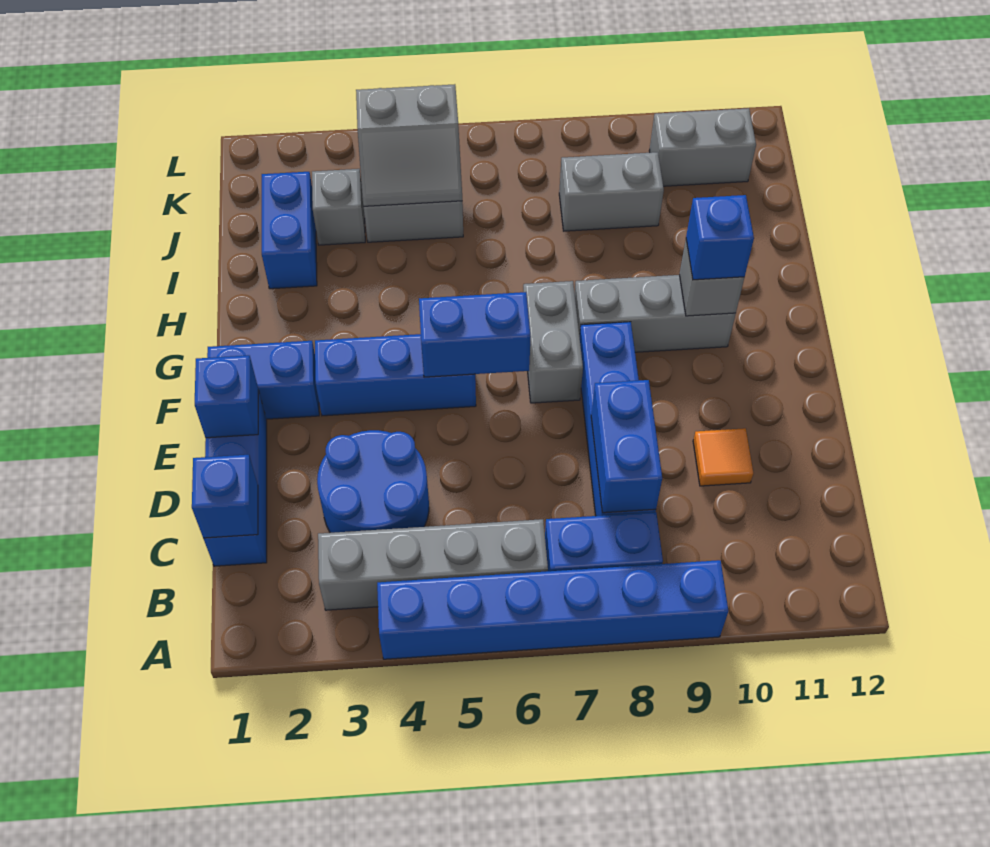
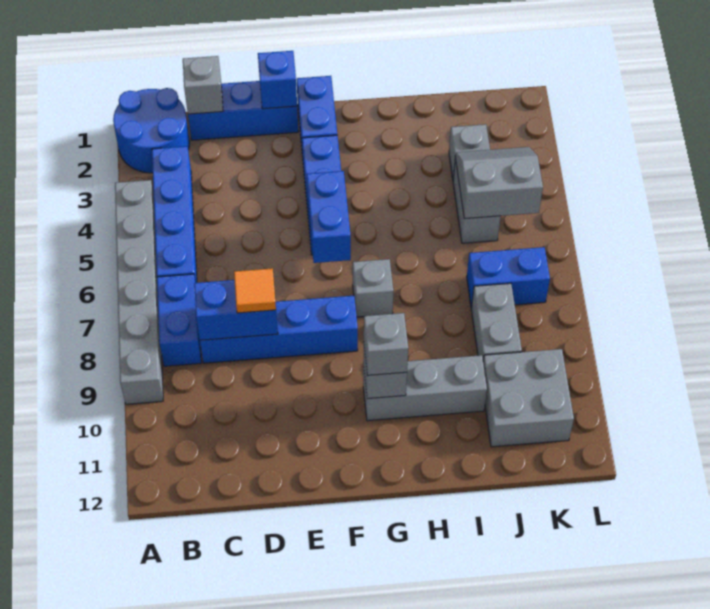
blue 1x6 brick [377,560,728,659] -> grey 1x6 brick [115,180,163,404]
grey 1x4 brick [318,519,548,610] -> blue 1x4 brick [152,146,197,283]
blue 1x1 brick [192,455,258,538] -> grey 1x1 brick [183,56,223,114]
blue 2x2 round brick [317,430,429,533] -> blue 2x2 round brick moved to [113,88,190,173]
orange 1x1 tile [693,428,753,486] -> orange 1x1 tile moved to [234,268,276,313]
grey 1x2 brick [523,281,583,403] -> grey 1x1 brick [353,259,393,317]
grey 1x3 brick [575,275,736,352] -> grey 1x3 brick turned to [363,355,487,421]
blue 1x1 brick [686,195,754,280] -> grey 1x1 brick [364,313,408,375]
blue 1x2 brick [262,172,317,289] -> blue 1x2 brick moved to [467,247,550,308]
grey 2x2 slope [356,84,462,206] -> grey 2x2 slope turned to [455,147,543,219]
grey 1x2 brick [649,108,756,186] -> grey 2x2 brick [483,349,574,447]

